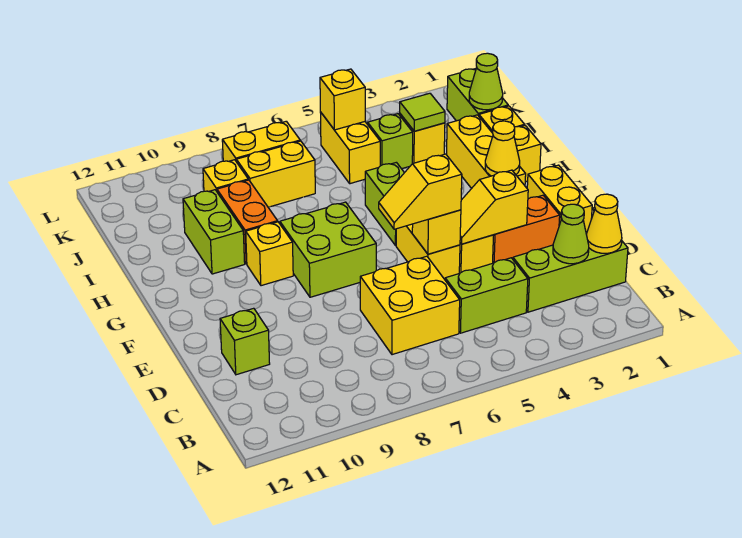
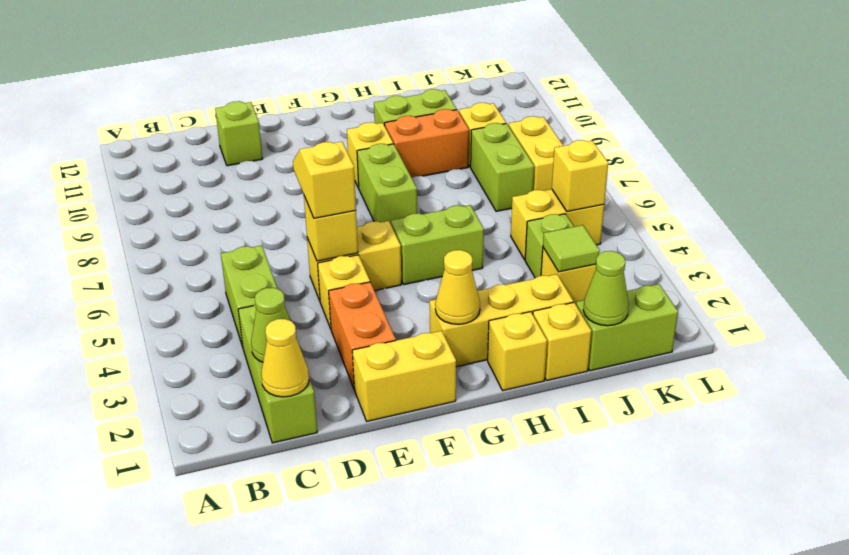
yellow 2x2 brick [360,256,460,355] -> none
yellow 1x2 slope [460,170,528,244] -> none
lime 2x2 brick [280,202,376,297] -> lime 1x2 brick [357,144,417,224]
yellow 1x2 brick [236,141,315,207] -> lime 1x2 brick [471,123,534,211]

